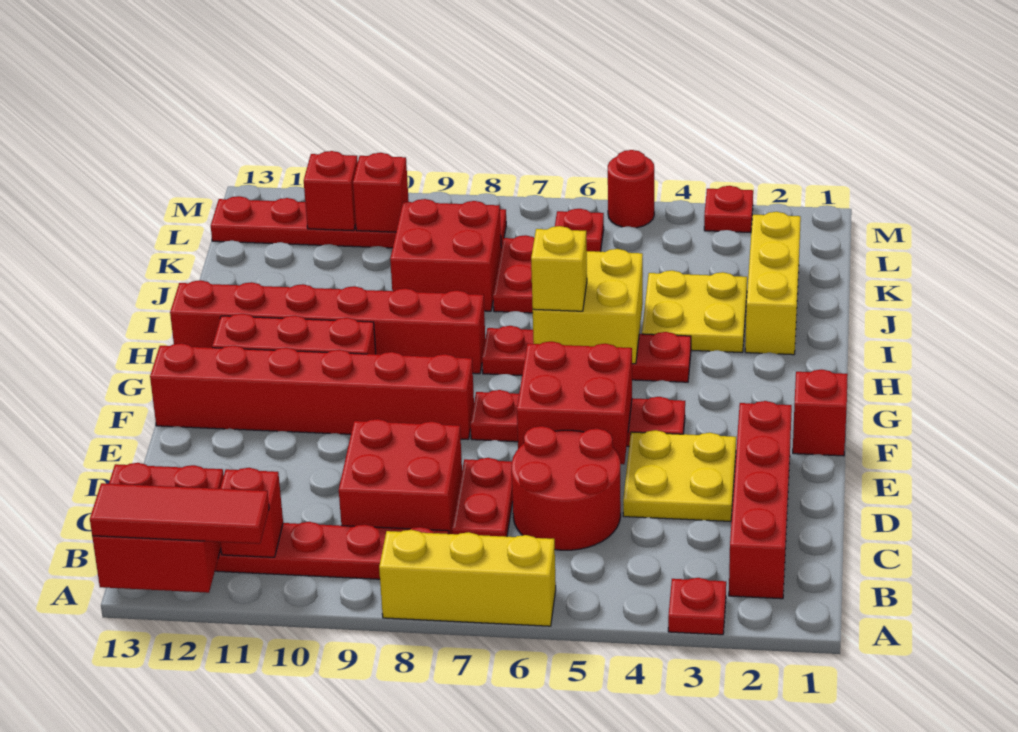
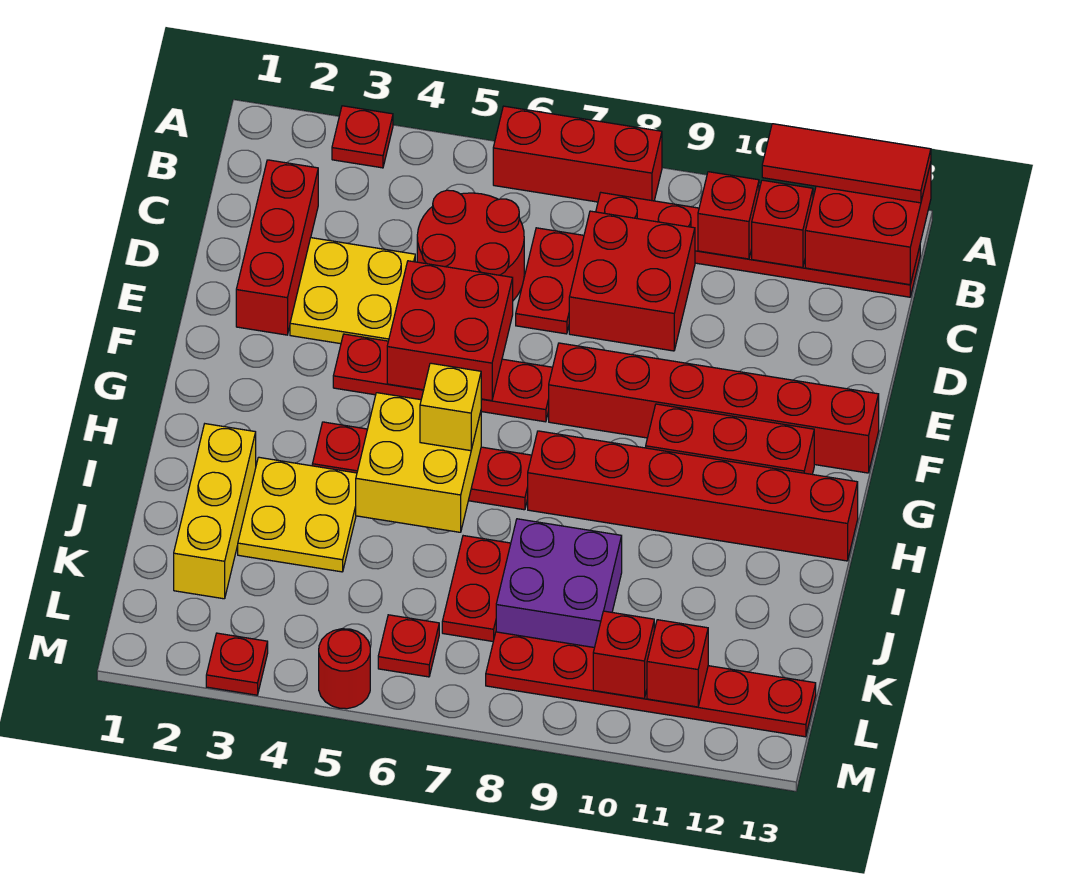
yellow 1x3 brick [379,530,556,626] -> red 1x3 brick [493,106,662,202]
red 1x4 brick [729,401,792,599] -> red 1x3 brick [236,160,318,335]
red 1x1 brick [793,370,848,456] -> red 1x1 brick moved to [698,172,759,259]
red 2x2 brick [390,199,501,311] -> purple 2x2 brick [496,519,622,648]

